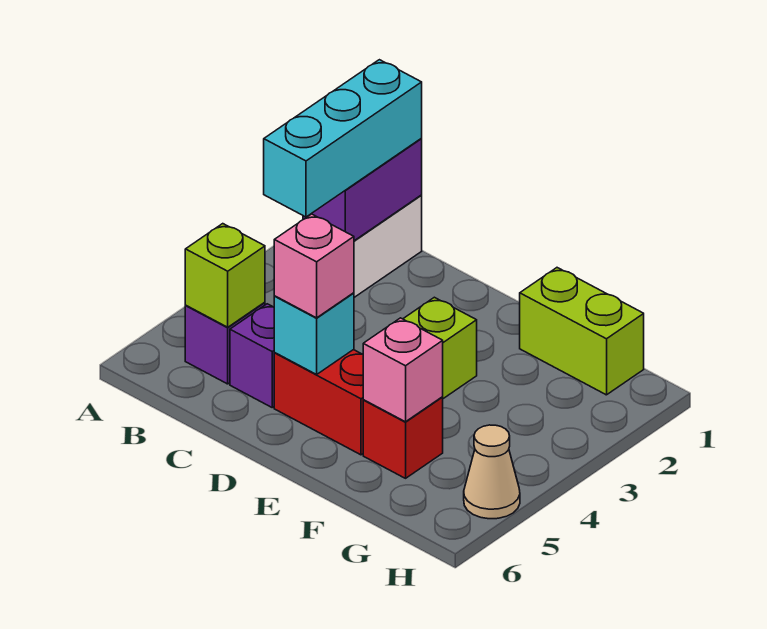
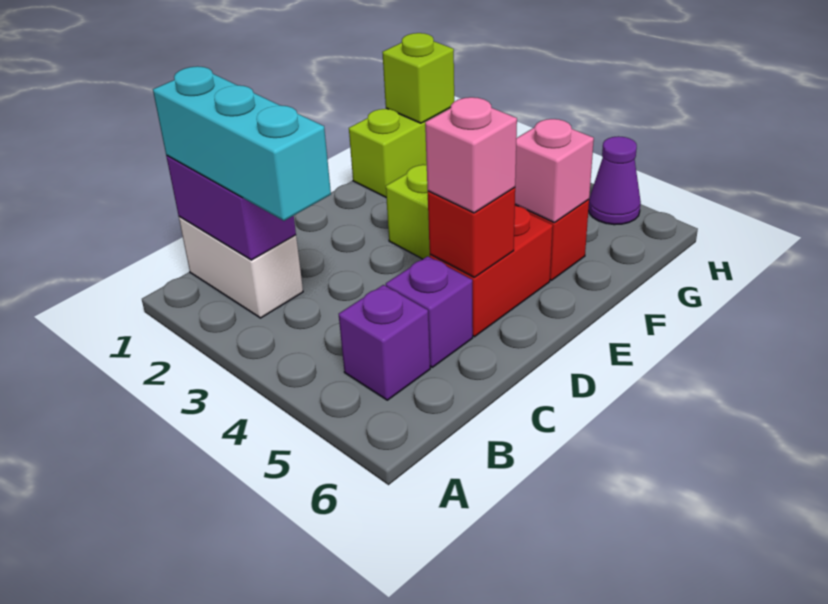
lime 1x1 brick [185,224,265,327] -> lime 1x1 brick moved to [382,33,454,123]
cyan 1x1 brick [274,293,354,374] -> red 1x1 brick [428,187,515,277]
tan 1x1 cone [464,425,520,519] -> purple 1x1 cone [588,136,641,225]

